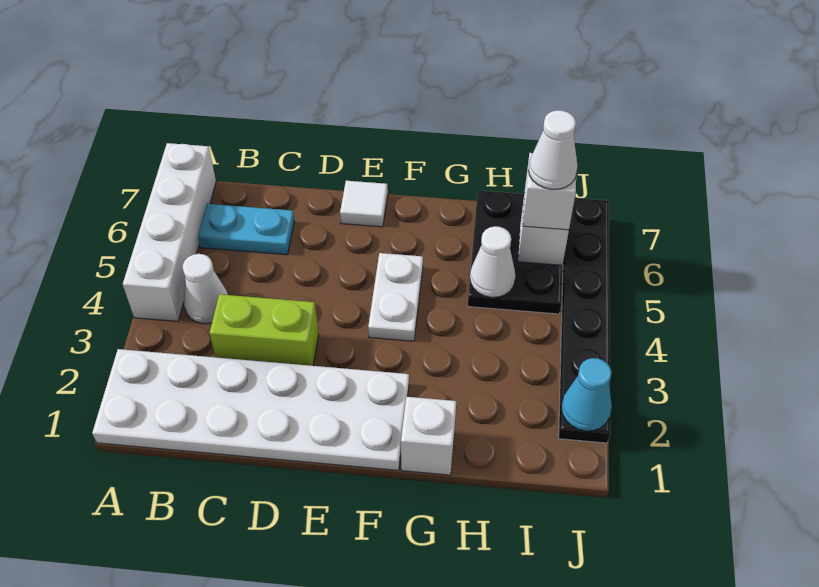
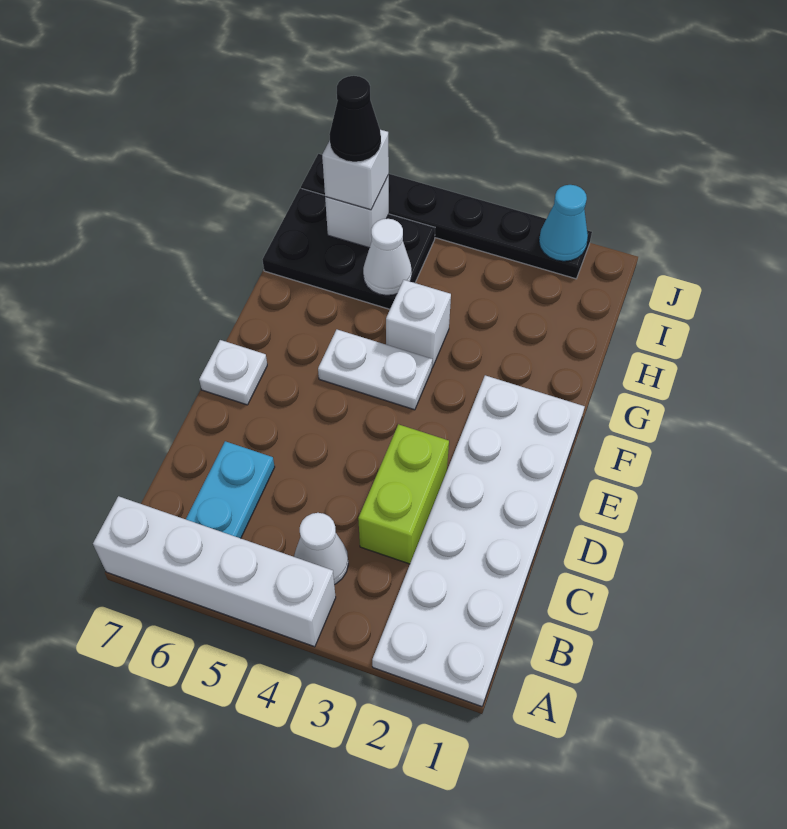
white 1x1 tile [340,181,388,227] -> white 1x1 plate [199,340,267,405]
white 1x1 brick [401,397,456,475] -> white 1x1 brick moved to [386,280,451,368]
white 1x1 cone [529,110,578,189] -> black 1x1 cone [329,76,381,162]

